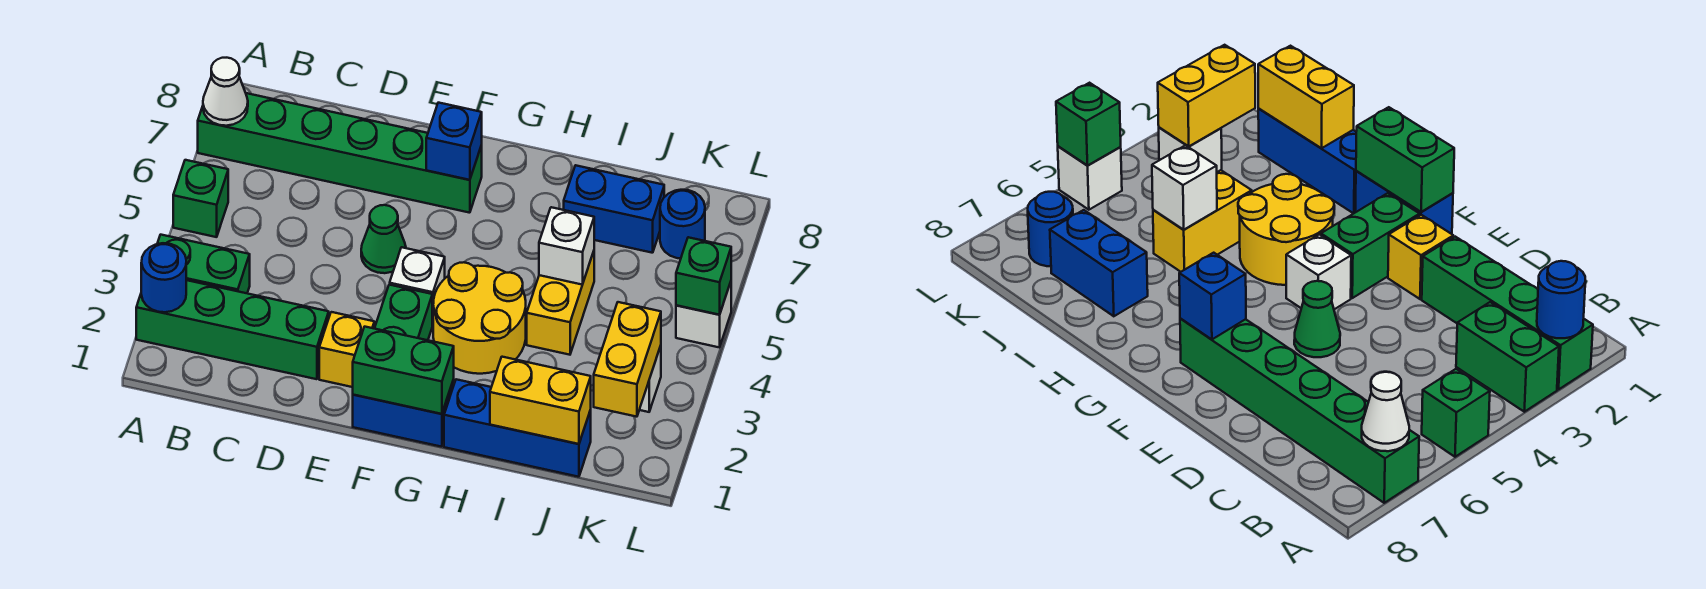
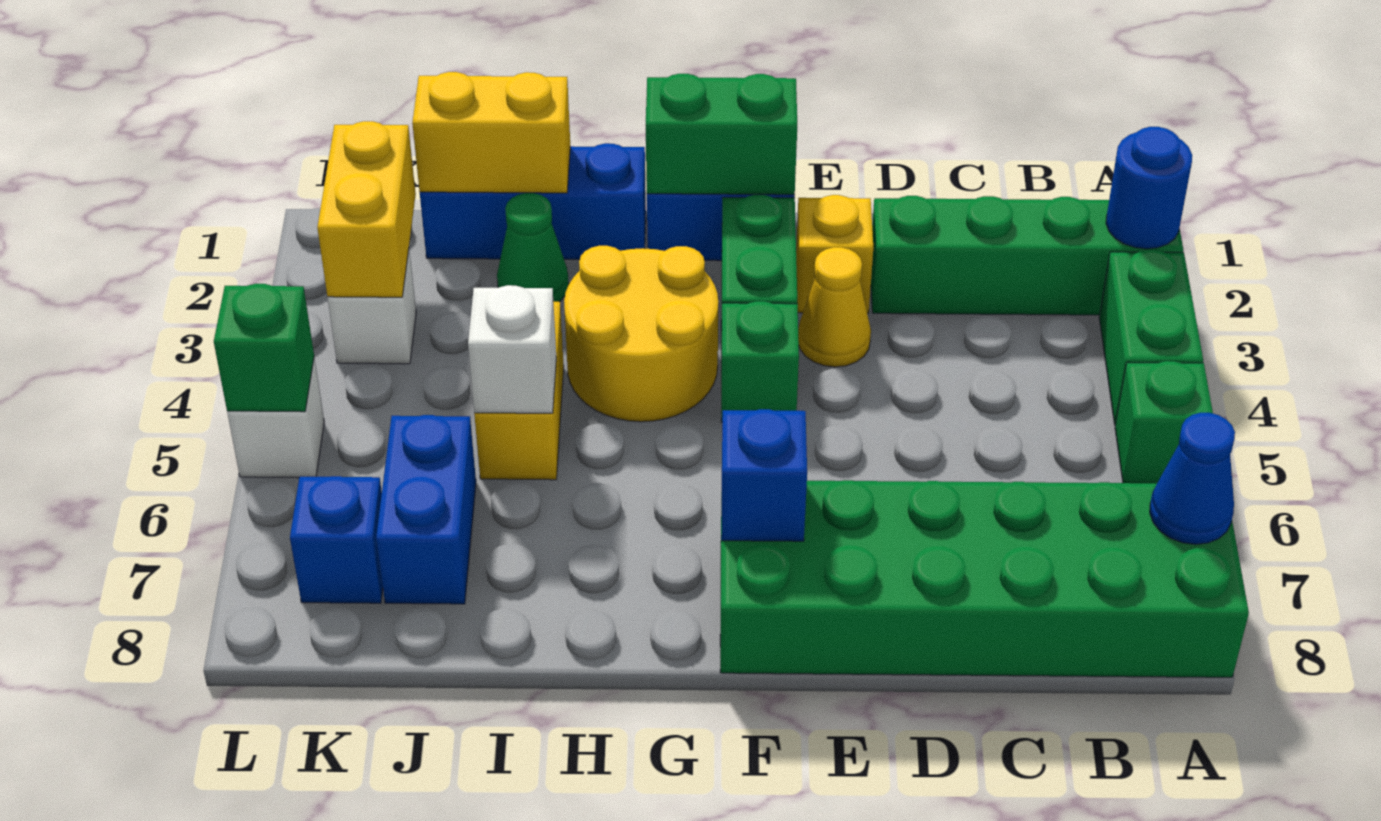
green 1x2 brick [157,235,250,293] -> green 1x2 brick turned to [1099,250,1203,425]
green 1x6 brick [198,93,482,213] -> green 2x6 brick [720,480,1249,677]
white 1x1 cone [203,58,248,126] -> blue 1x1 cone [1150,413,1235,544]
none -> yellow 1x1 cone [798,247,871,367]
green 1x1 cone [361,205,406,273] -> green 1x1 cone moved to [497,193,569,302]
white 1x1 brick [390,247,445,325] -> green 1x1 brick [721,301,799,422]
blue 1x2 brick [564,165,664,253] -> blue 1x2 brick turned to [376,415,476,604]
blue 1x1 round brick [660,190,705,258] -> blue 1x1 brick [290,476,383,603]

